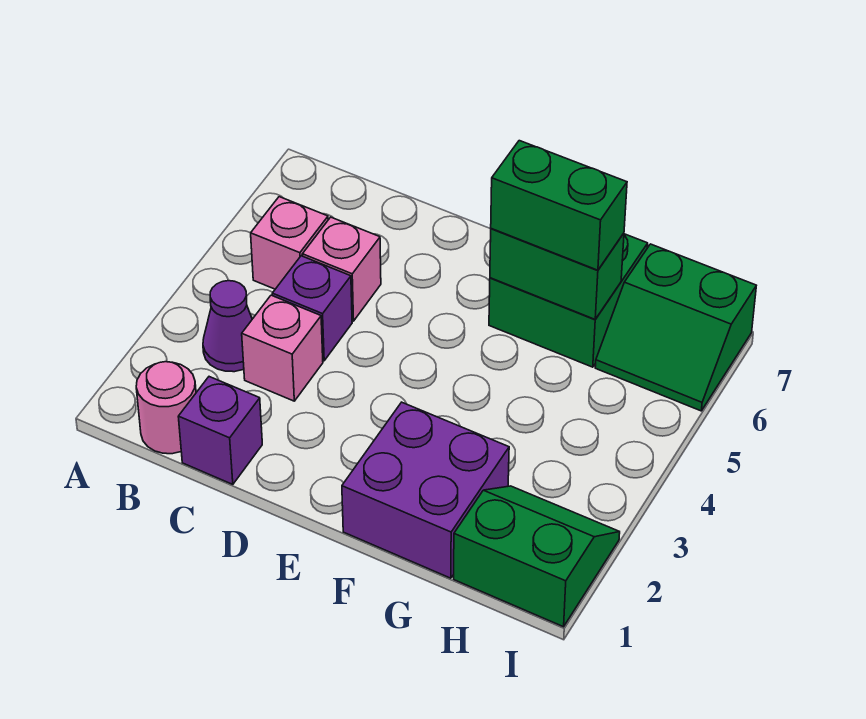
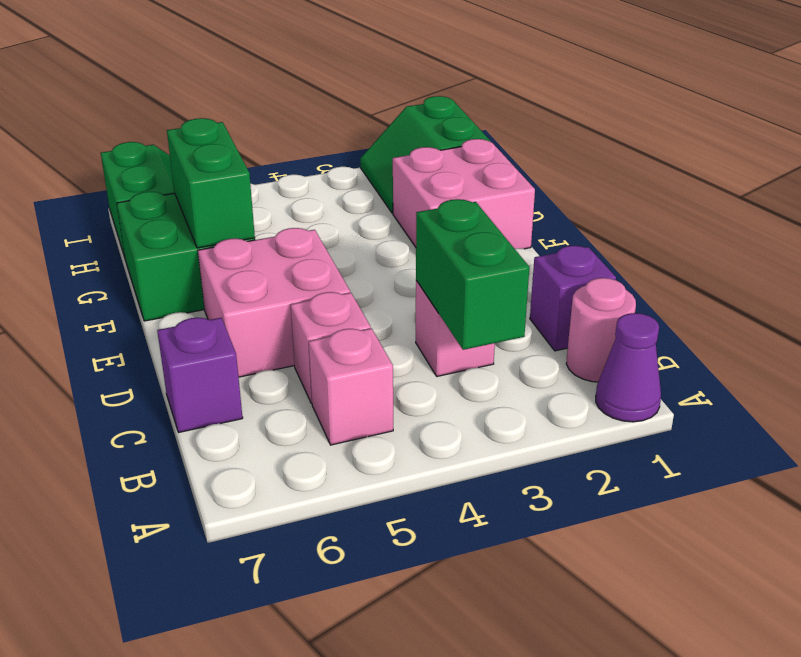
purple 1x1 cone [203,281,252,372] -> purple 1x1 cone moved to [596,313,661,422]
purple 1x1 brick [272,256,352,361] -> purple 1x1 brick moved to [157,318,243,432]
none -> pink 2x2 brick [198,228,350,377]
purple 2x2 brick [342,402,509,578] -> pink 2x2 brick [393,139,535,249]
green 1x2 brick [491,141,627,270] -> green 1x2 brick moved to [416,199,529,350]

